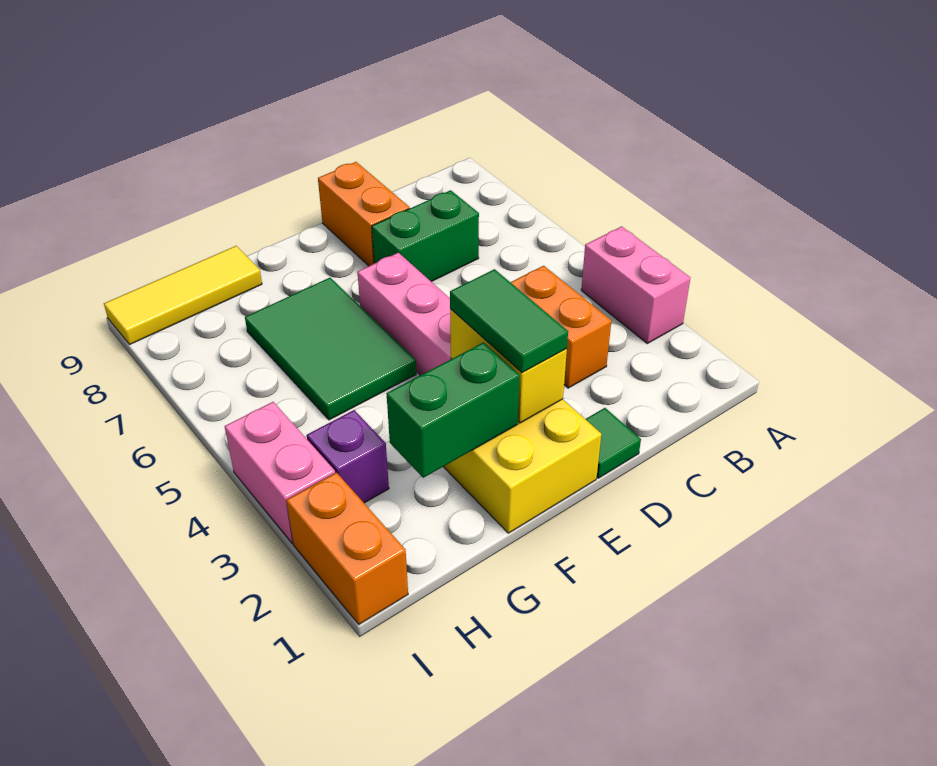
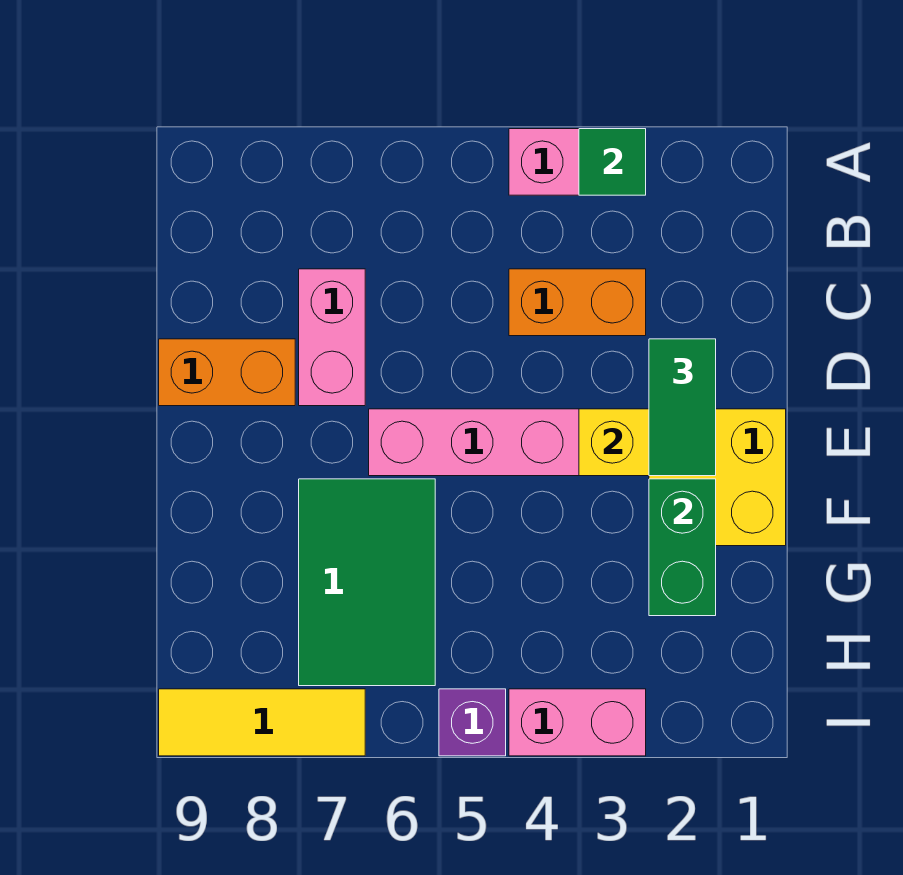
green 1x2 brick [372,190,479,282] -> pink 1x2 brick [299,269,365,406]
green 1x1 tile [586,408,641,478] -> green 1x1 tile moved to [579,129,646,195]
green 1x2 tile [450,269,568,373] -> green 1x2 tile turned to [649,339,716,476]
green 2x3 tile [245,278,416,420] -> green 2x3 tile turned to [299,479,435,686]
yellow 1x3 tile [104,246,262,345] -> yellow 1x3 tile turned to [159,689,365,756]
purple 1x1 brick [307,410,389,503] -> purple 1x1 brick moved to [439,689,506,756]
orange 1x2 brick [286,473,408,624] -> none

